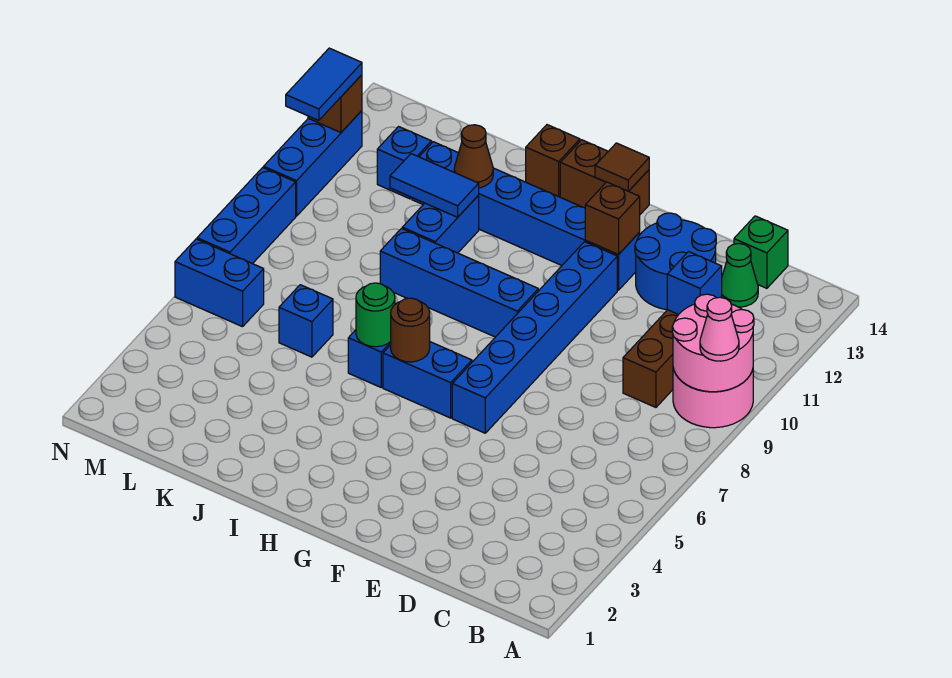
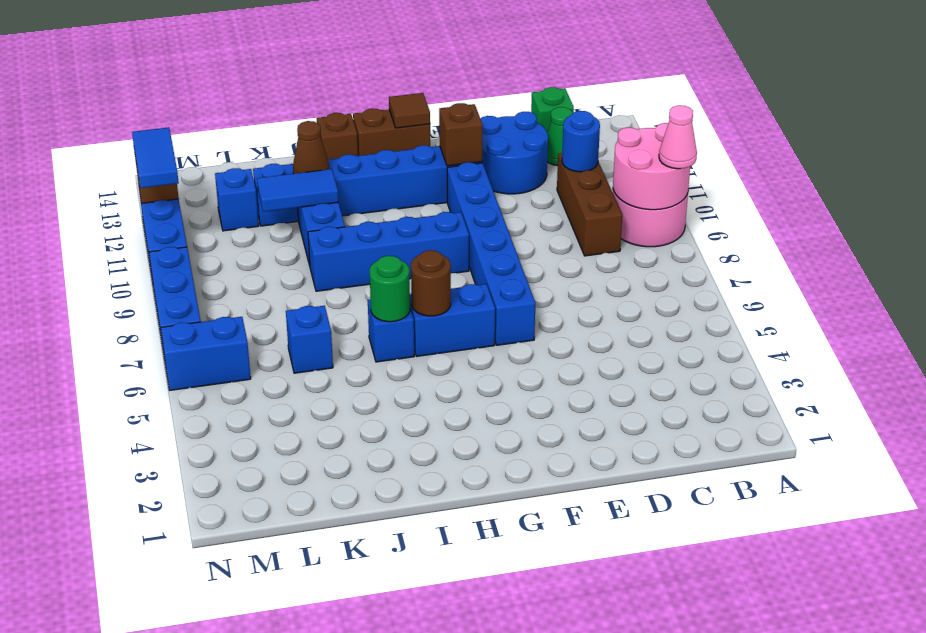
blue 1x1 brick [667,252,722,315] -> blue 1x1 round brick [562,111,600,172]

